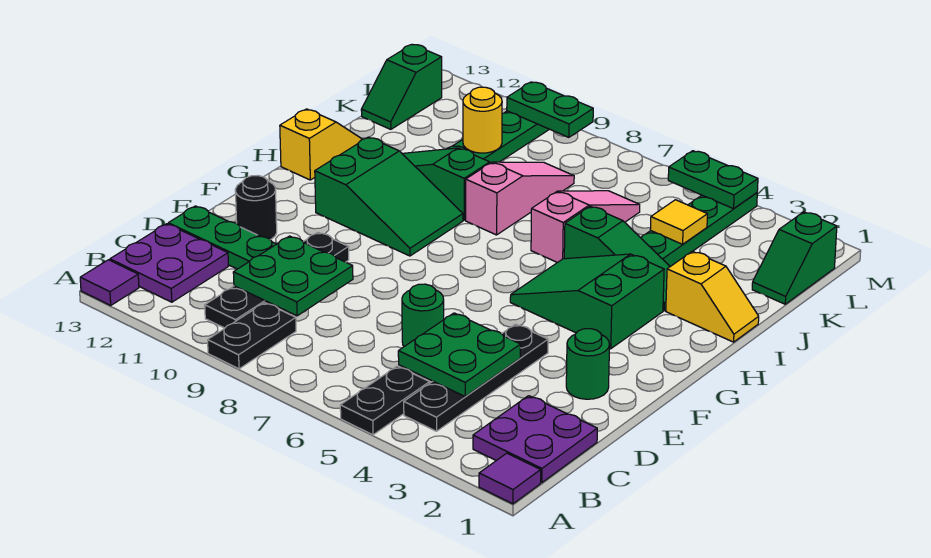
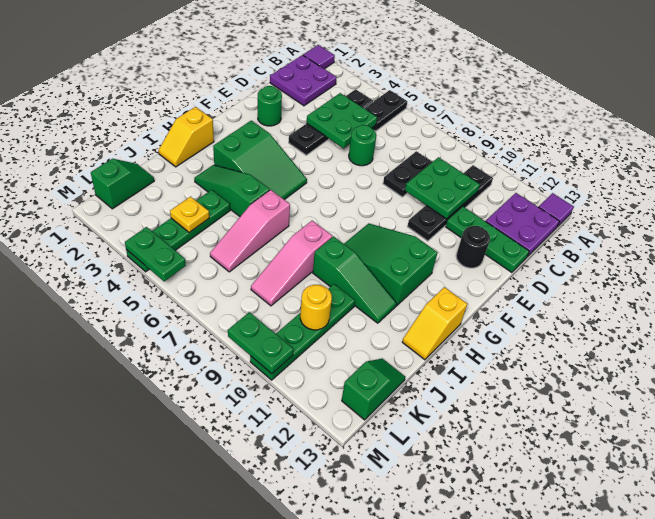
black 1x2 plate [208,303,296,369] -> black 1x2 plate moved to [383,151,432,197]
yellow 1x2 slope [666,251,759,342] -> yellow 1x2 slope turned to [159,107,214,167]
yellow 1x1 tile [650,200,708,244] -> yellow 1x1 plate [170,197,209,233]

